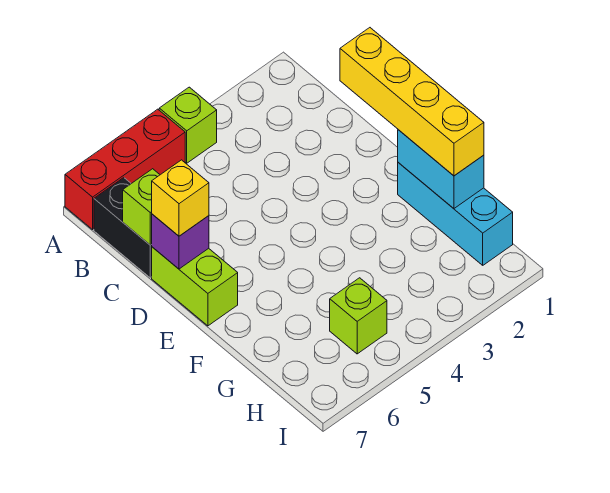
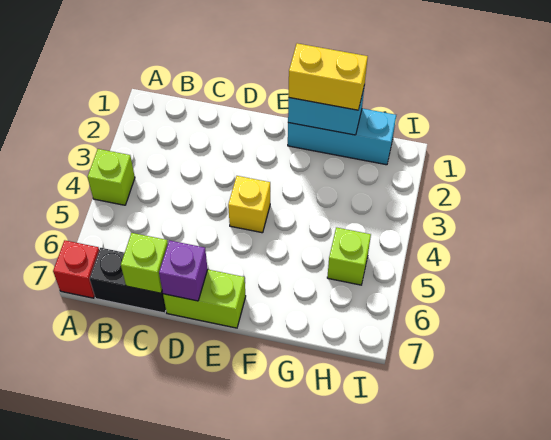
red 1x3 brick [65,109,185,229] -> red 1x1 brick [53,240,99,298]
yellow 1x4 brick [340,28,484,176] -> yellow 1x2 brick [289,43,368,110]
yellow 1x1 brick [152,160,209,236] -> yellow 1x1 brick moved to [228,176,270,233]

